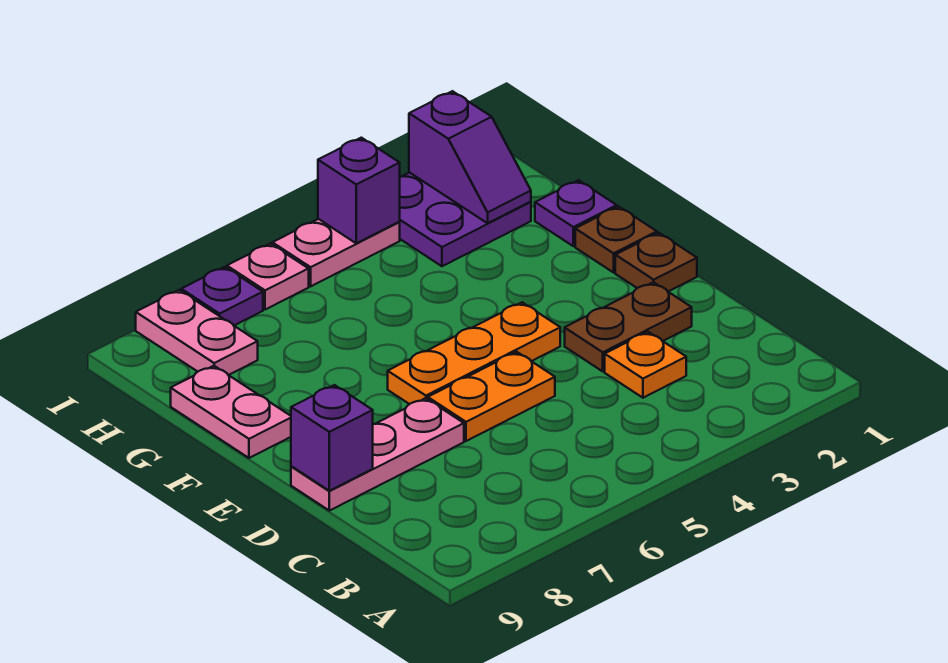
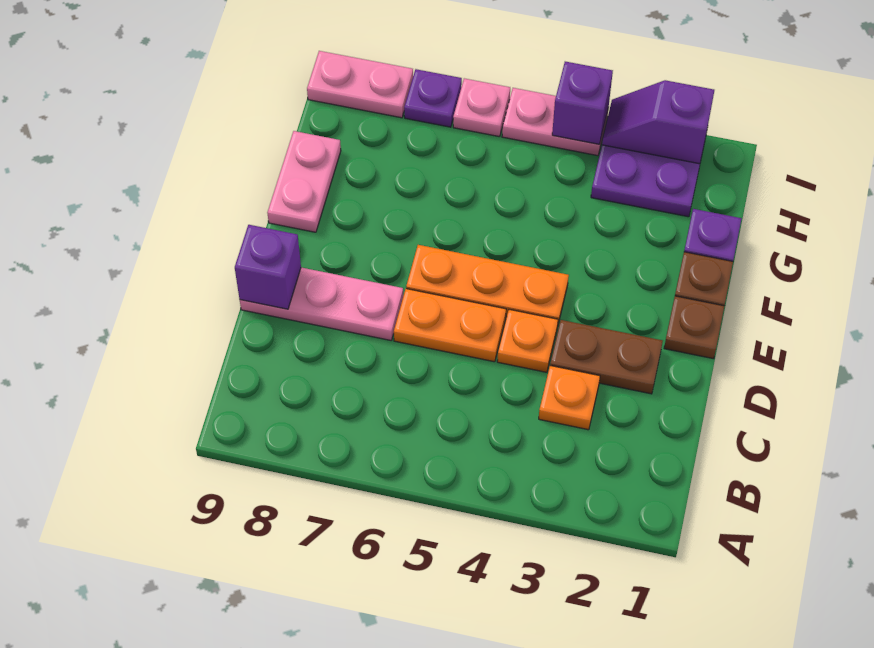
none -> orange 1x1 plate [497,309,558,372]
purple 1x2 slope [409,91,531,223] -> purple 1x2 slope turned to [602,80,714,164]
pink 1x2 plate [136,290,258,375] -> pink 1x2 plate turned to [307,51,413,118]

